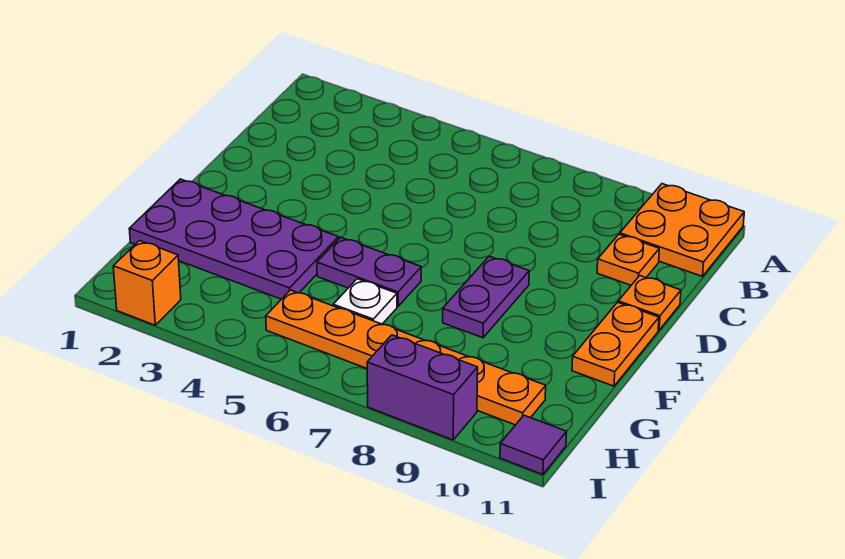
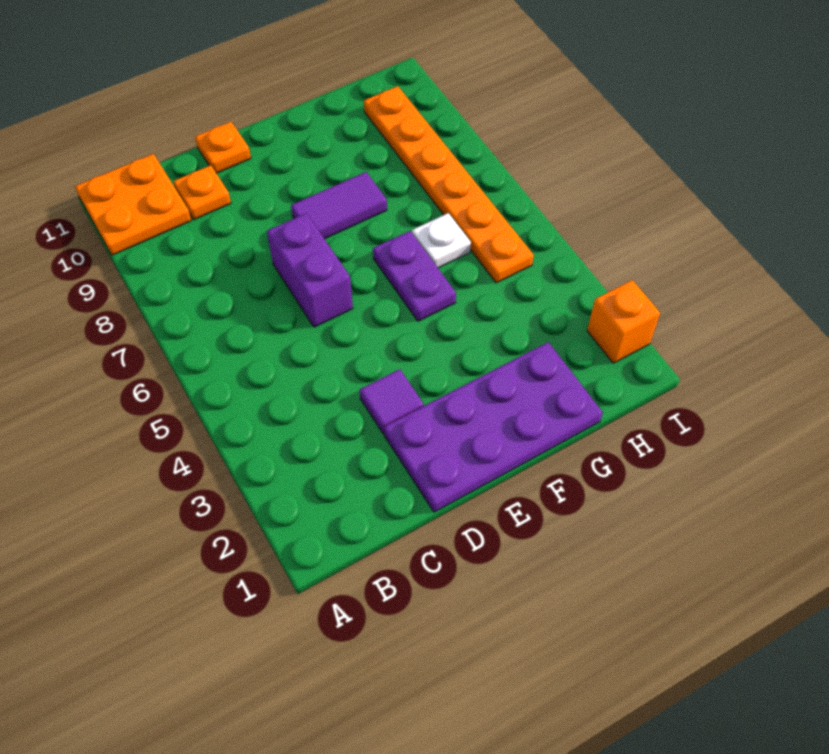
purple 1x2 plate [443,256,529,338] -> purple 1x2 tile [291,172,387,239]
orange 1x2 plate [572,302,659,386] -> none
purple 2x4 plate [129,179,339,299] -> purple 2x4 plate turned to [384,342,603,512]
purple 1x2 brick [367,335,478,440] -> purple 1x2 brick moved to [267,213,353,327]
purple 1x1 tile [500,415,567,475] -> purple 1x1 tile moved to [360,369,424,434]

